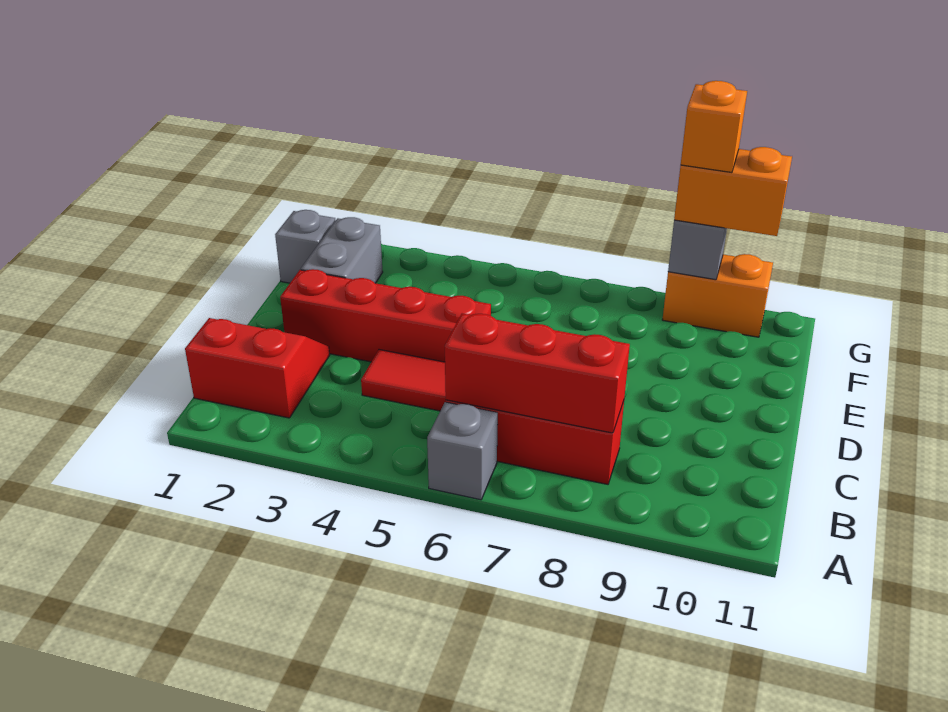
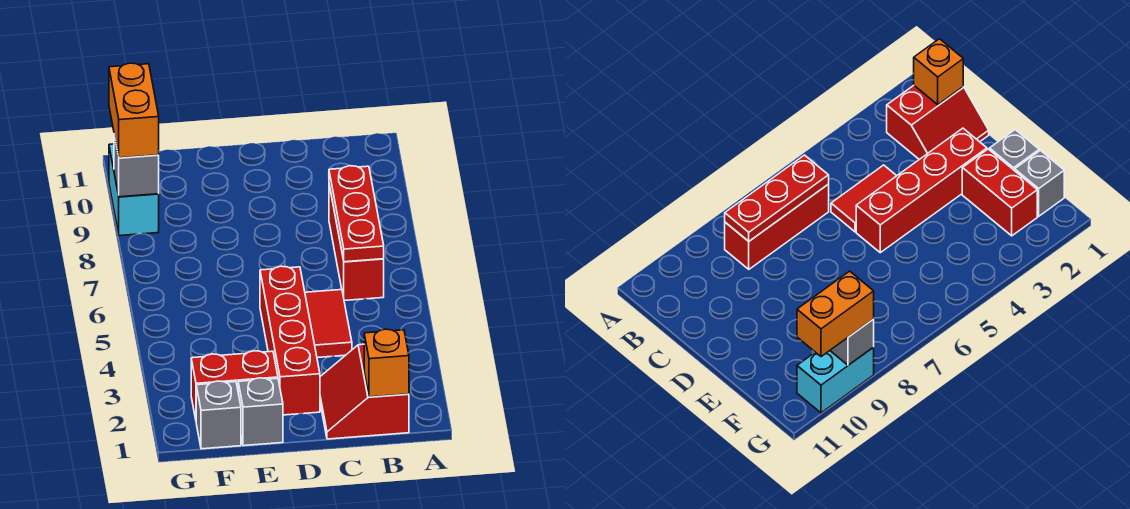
grey 1x1 brick [427,402,498,500] -> grey 1x1 brick moved to [238,378,283,446]
red 1x3 brick [445,314,630,433] -> red 1x3 plate [329,166,384,262]
grey 1x2 brick [301,217,383,283] -> red 1x2 brick [191,351,278,419]
orange 1x2 brick [662,254,773,337] -> cyan 1x2 brick [109,144,159,236]
orange 1x1 brick [681,81,747,172] -> orange 1x1 brick moved to [364,329,409,397]

